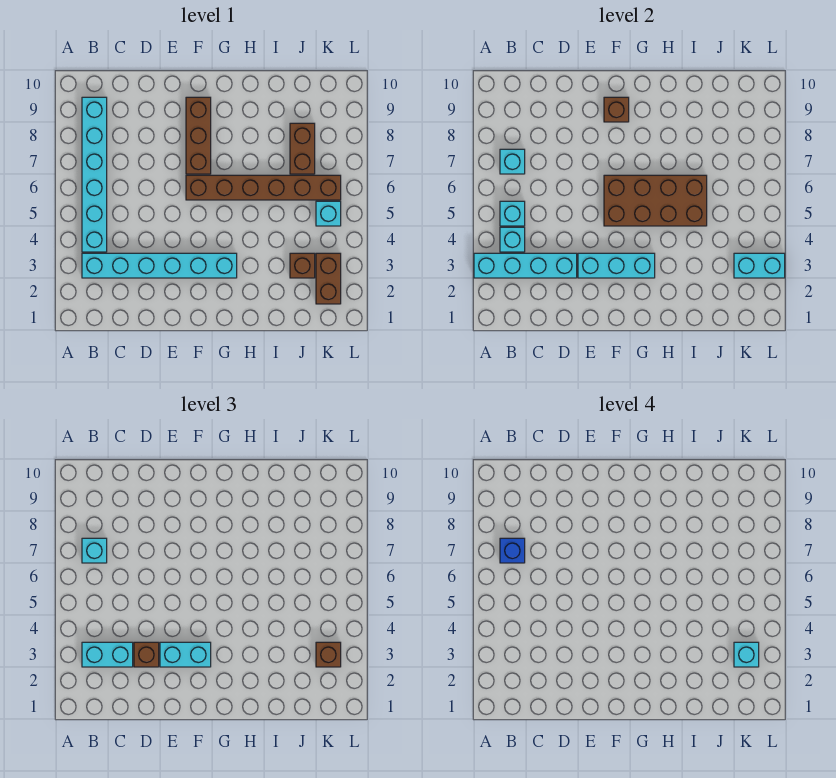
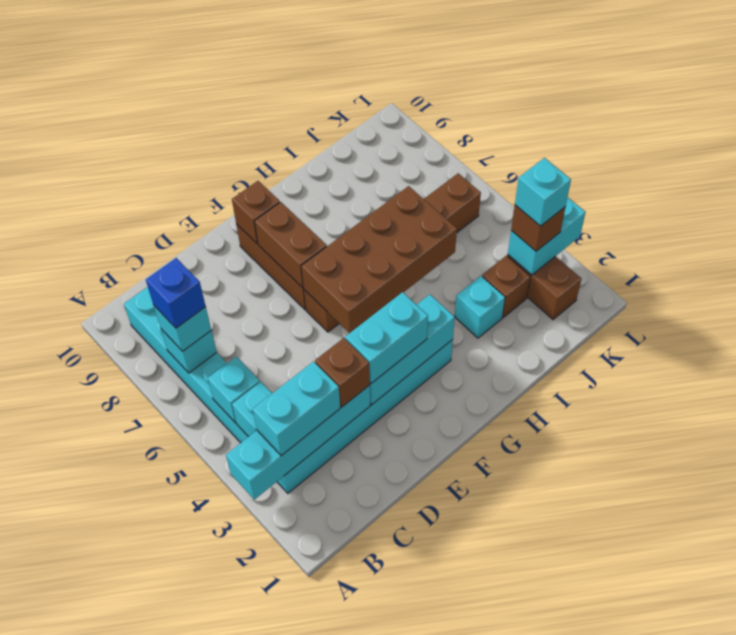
brown 1x2 brick [290,123,315,174] -> brown 1x2 brick moved to [254,202,327,288]
cyan 1x1 brick [316,201,341,226] -> cyan 1x1 brick moved to [455,276,505,338]

